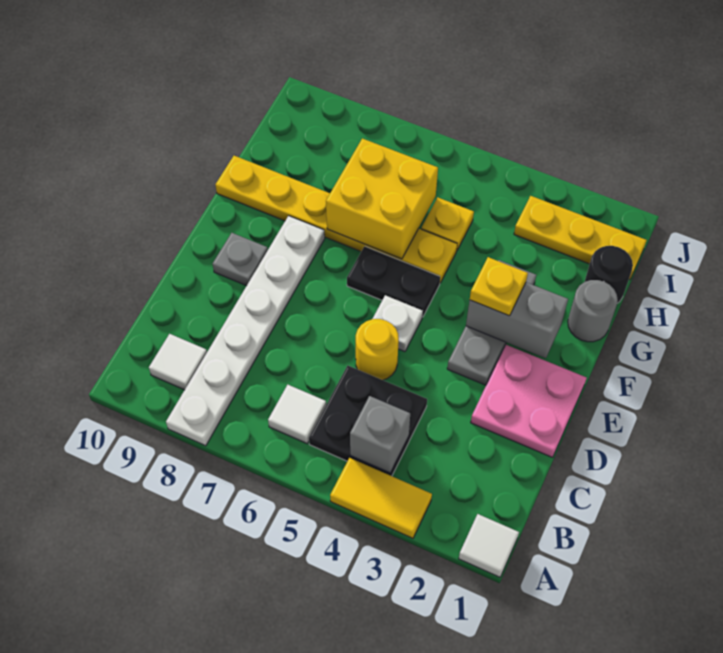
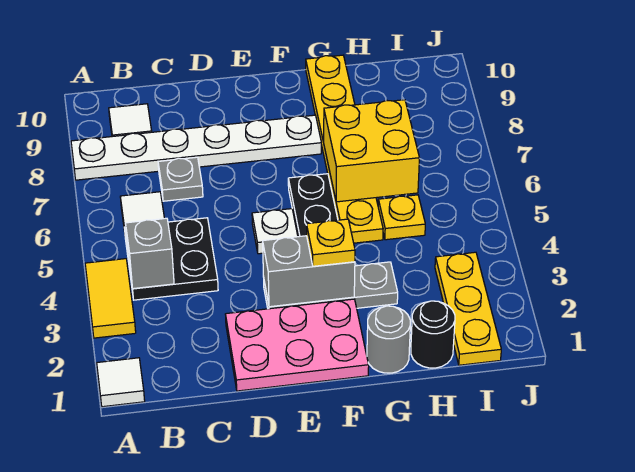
pink 2x2 plate [471,345,586,457] -> pink 2x3 plate [225,299,369,391]
yellow 1x1 round brick [356,319,399,380] -> none
grey 1x1 plate [213,233,268,286] -> grey 1x1 plate moved to [158,157,203,201]
grey 1x2 brick [466,282,568,358] -> grey 1x2 brick turned to [263,236,355,307]

